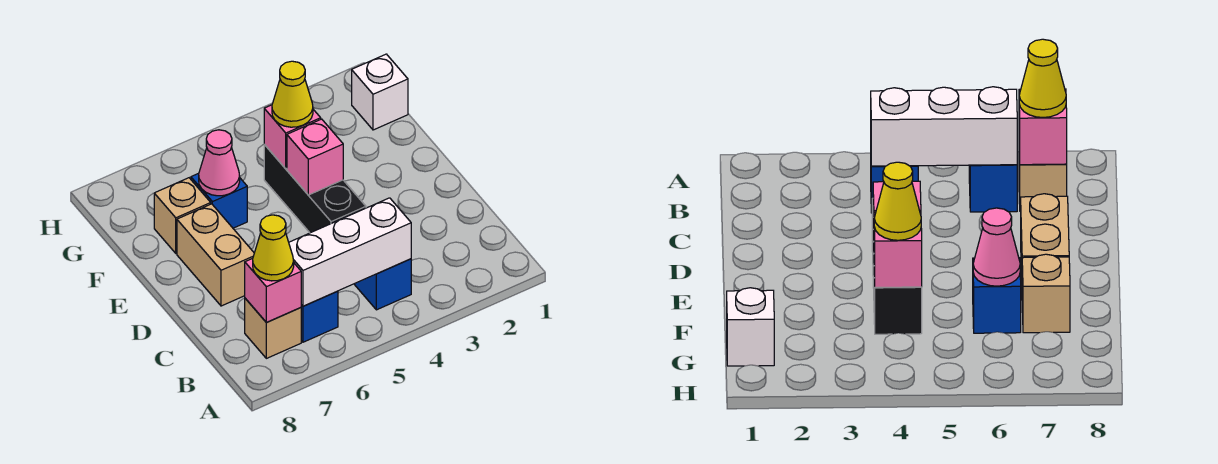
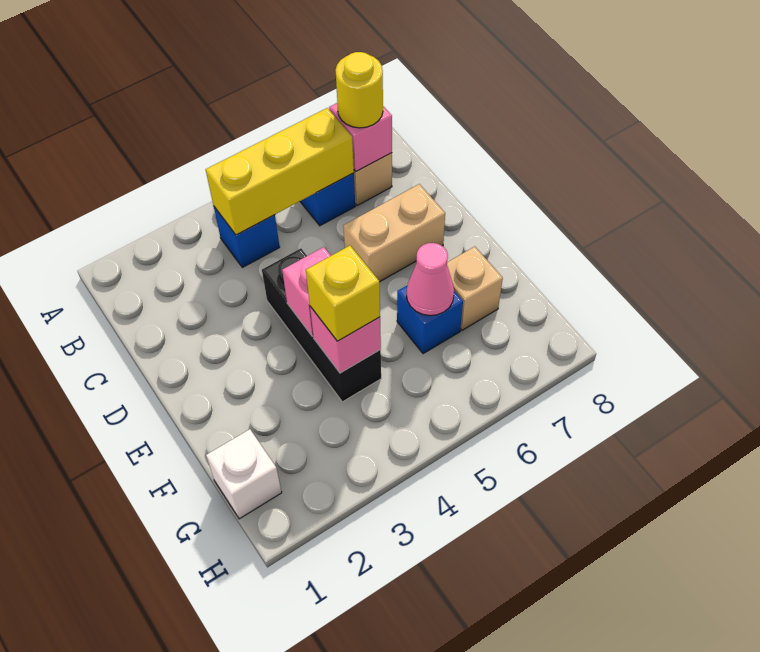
white 1x3 brick [289,198,411,306] -> yellow 1x3 brick [206,108,354,235]
yellow 1x1 cone [253,215,294,281] -> yellow 1x1 round brick [336,52,383,128]
tan 1x2 brick [177,204,254,306] -> tan 1x2 brick turned to [343,184,445,282]
yellow 1x1 cone [272,61,313,127] -> yellow 1x1 brick [306,246,380,341]

